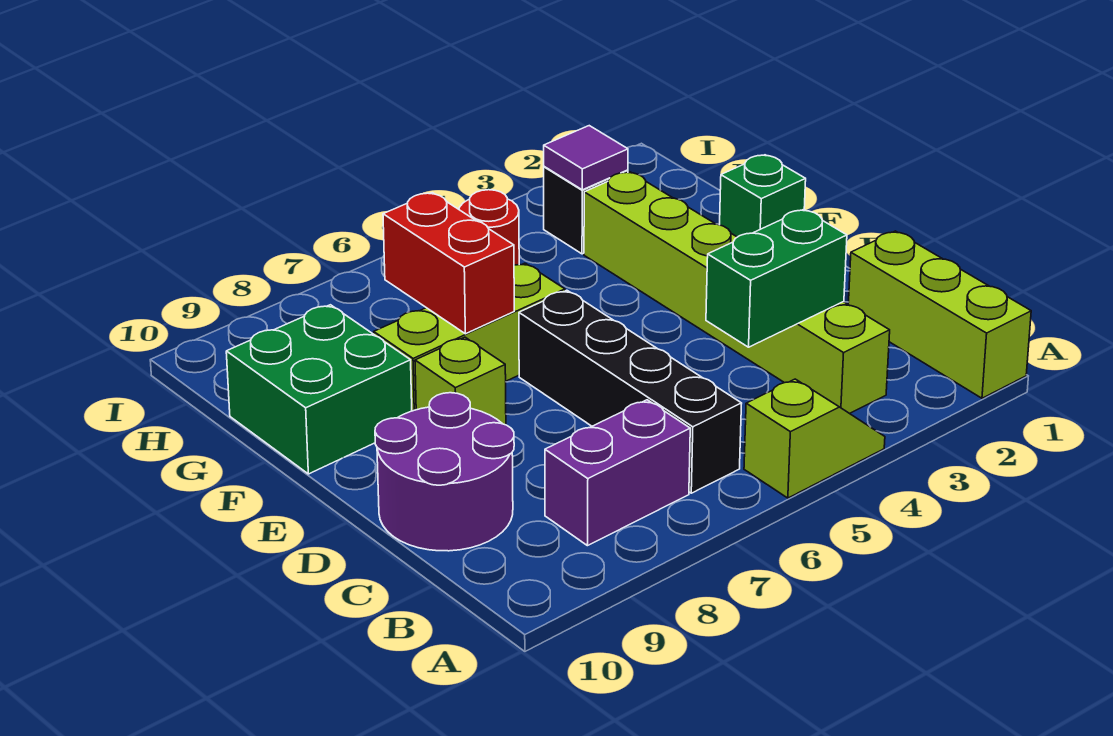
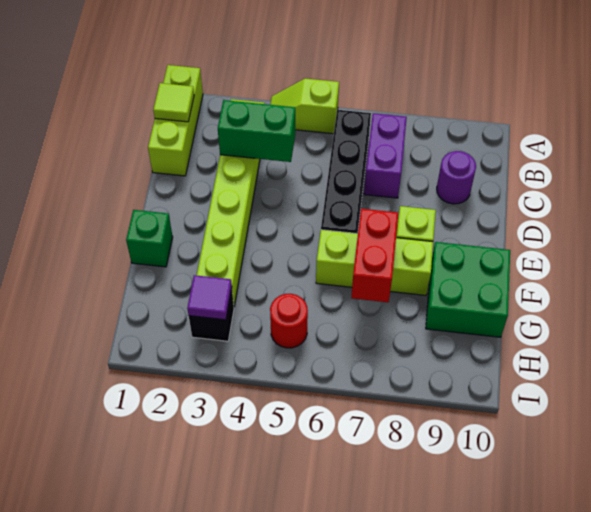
none -> lime 1x1 tile [153,83,194,122]
purple 1x2 brick [545,400,690,546] -> purple 1x2 brick turned to [364,113,407,198]
purple 2x2 round brick [375,393,514,551] -> purple 1x1 round brick [437,151,476,204]

